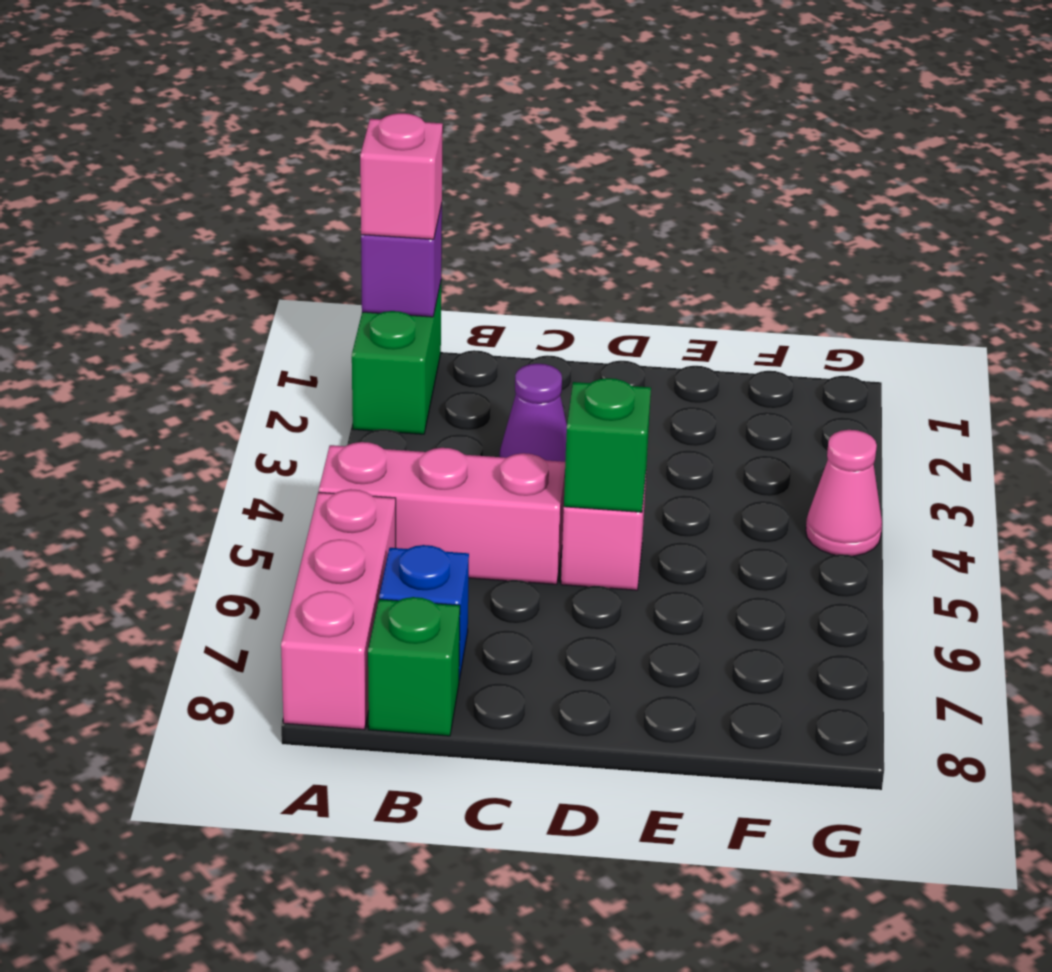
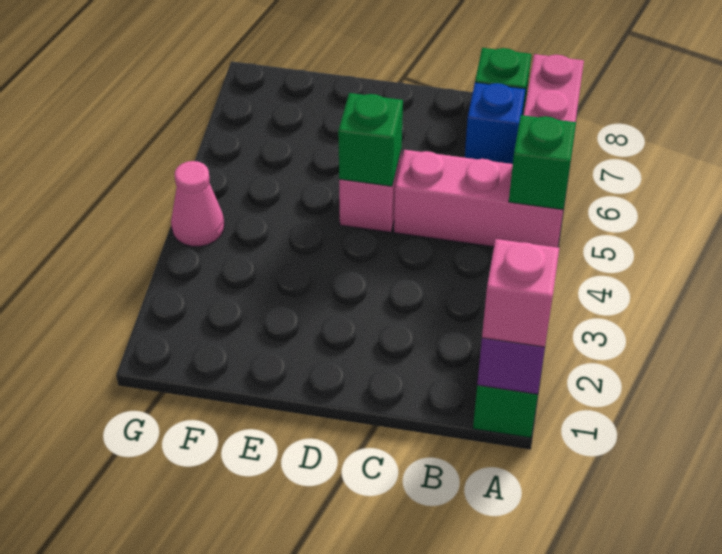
none -> green 1x1 brick [509,115,576,210]
purple 1x1 cone [500,363,567,462] -> none

